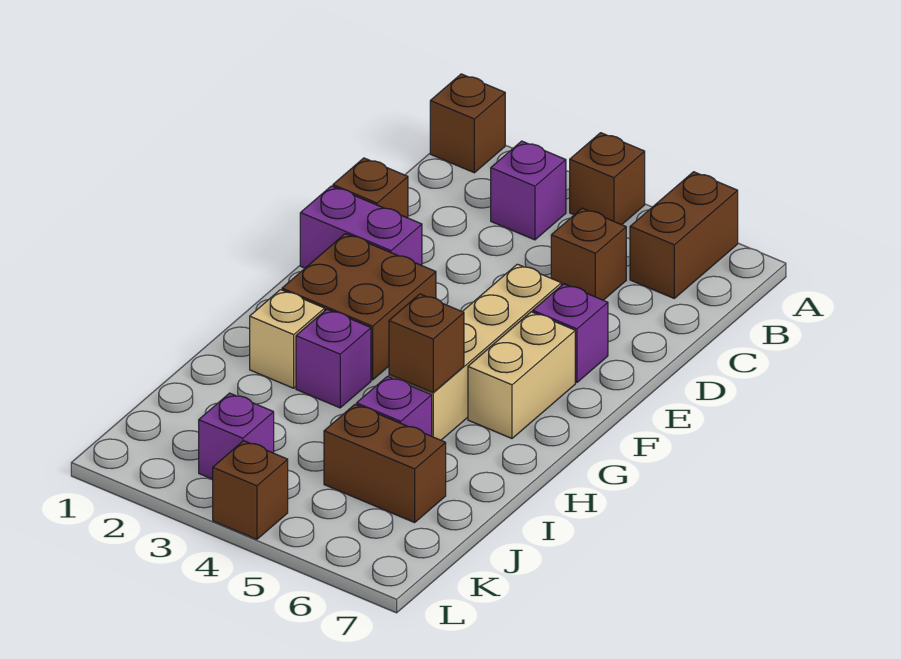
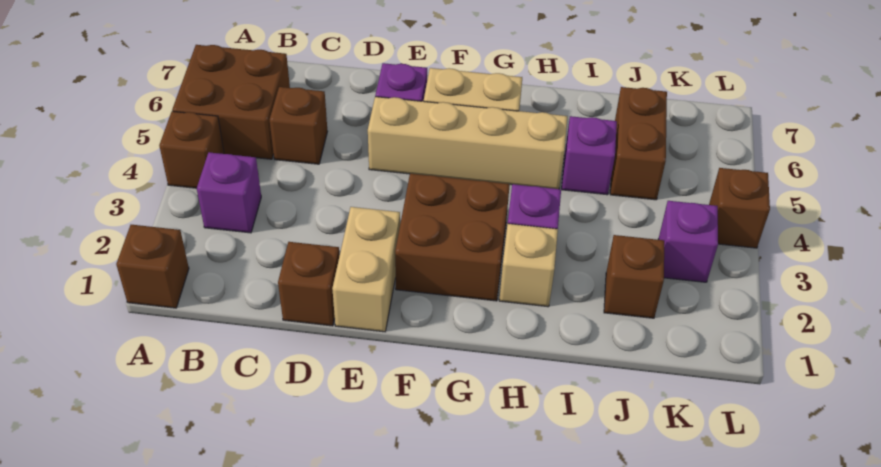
brown 1x2 brick [630,172,738,298] -> brown 2x2 brick [172,45,290,159]
purple 1x2 brick [300,186,422,268] -> tan 1x2 brick [332,207,400,332]
brown 1x1 brick [389,294,464,393] -> brown 1x1 brick moved to [604,235,664,318]

